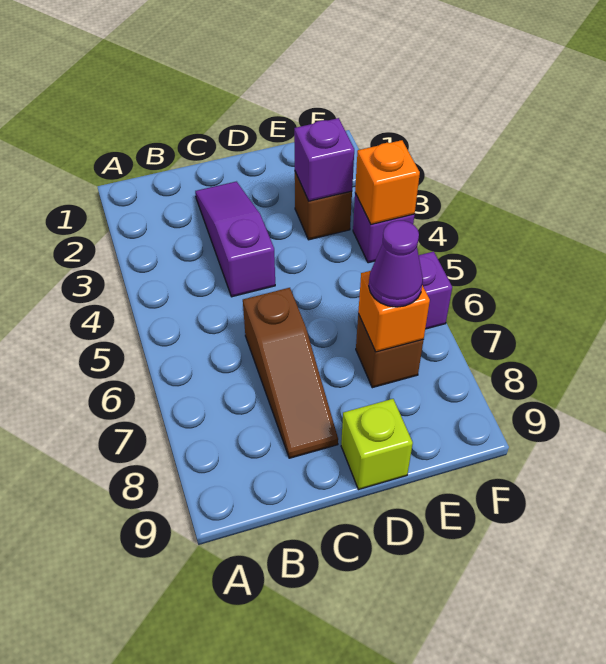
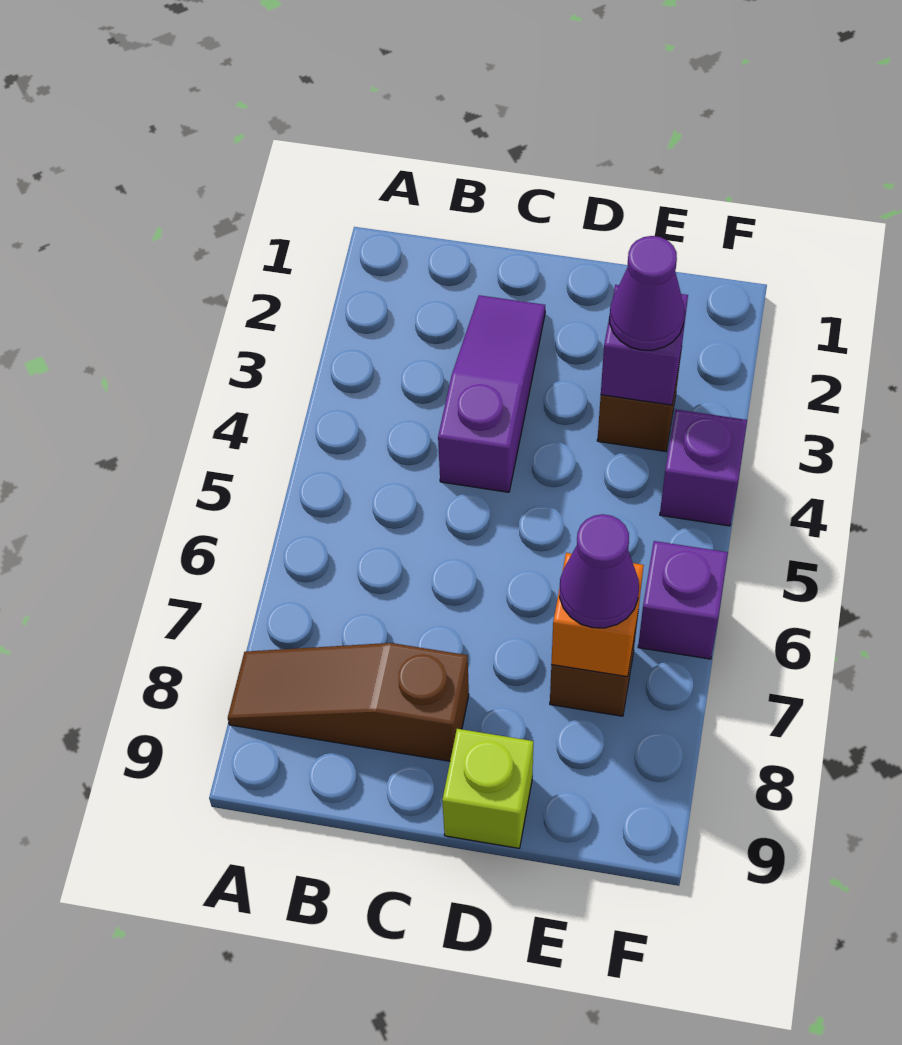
brown 1x3 slope [243,288,338,458] -> brown 1x3 slope turned to [228,643,469,761]
none -> purple 1x1 cone [610,236,684,350]
orange 1x1 brick [355,140,420,224] -> none

